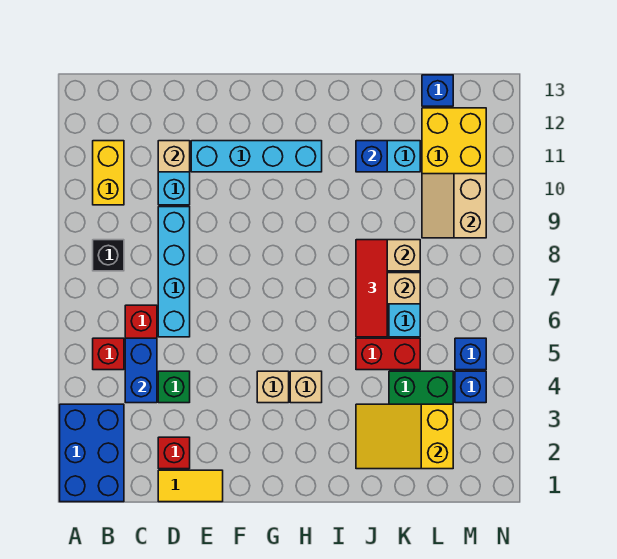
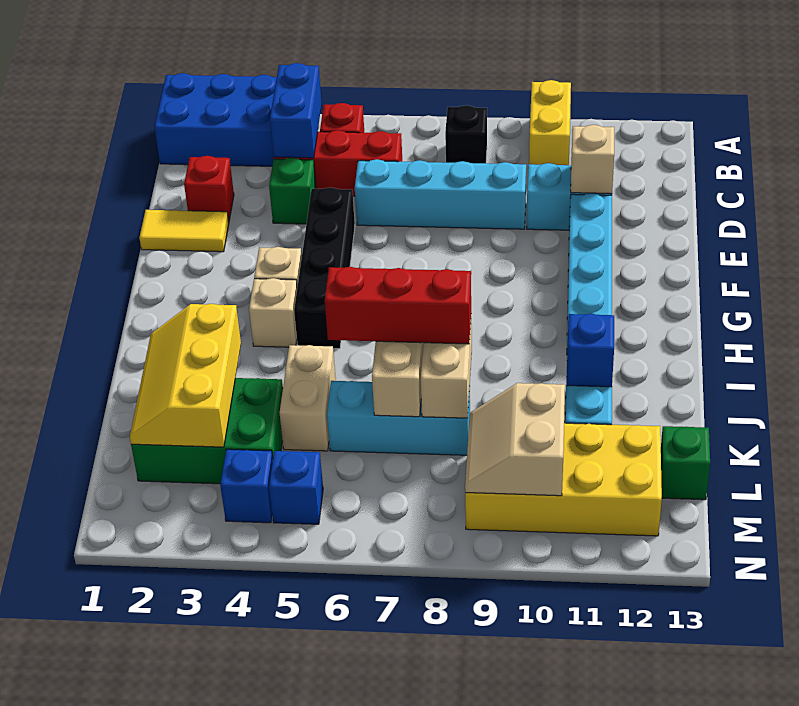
yellow 1x2 brick [93,141,124,205] -> yellow 1x2 brick turned to [529,80,571,165]
blue 1x2 brick [125,338,157,403] -> blue 1x2 brick turned to [270,63,322,158]
yellow 1x2 tile [158,470,223,502] -> yellow 1x2 tile turned to [139,210,229,252]
none -> black 1x4 brick [294,187,355,349]
yellow 2x3 slope [356,404,453,469] -> yellow 2x3 slope turned to [130,304,241,447]
red 1x2 brick [356,338,420,370] -> tan 1x2 brick [280,345,336,451]
red 1x3 tile [356,240,387,337] -> red 1x3 brick [325,267,471,344]
tan 2x2 slope [422,174,486,238] -> tan 2x2 slope turned to [465,383,565,496]
blue 1x1 brick [422,75,453,106] -> green 1x1 brick [661,426,710,500]

